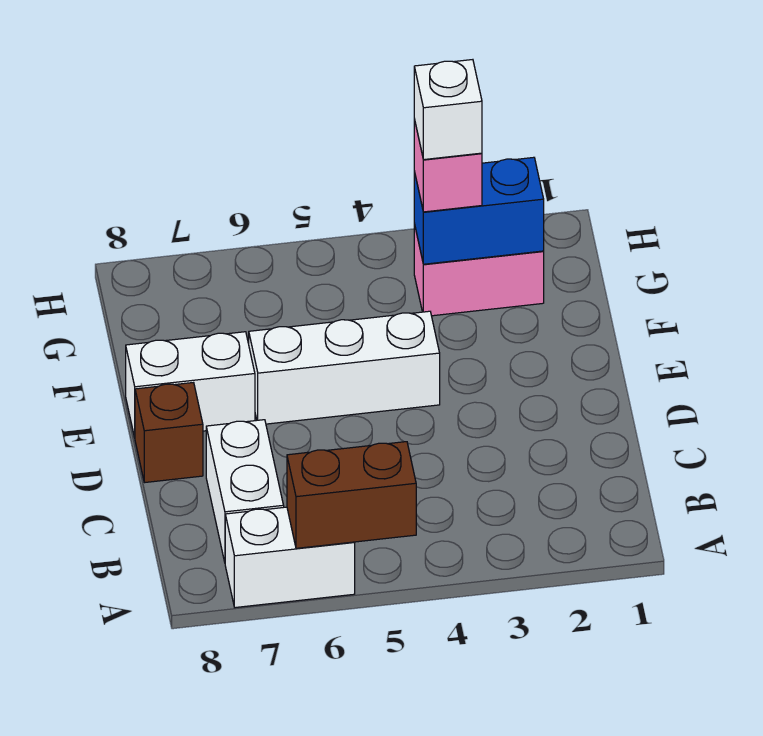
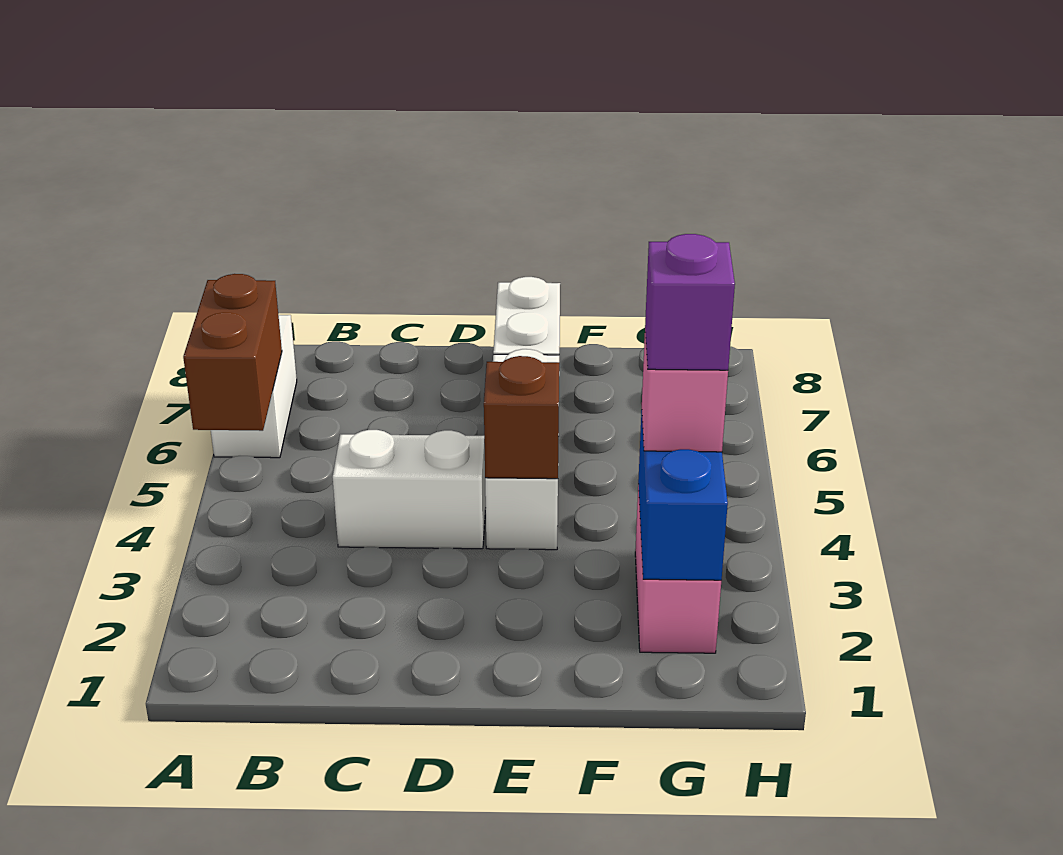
white 1x2 brick [206,420,284,562] -> white 1x2 brick moved to [333,430,486,549]
brown 1x1 brick [135,383,203,483] -> brown 1x1 brick moved to [484,356,559,479]
white 1x1 brick [414,60,482,160] -> purple 1x1 brick [645,234,735,370]

